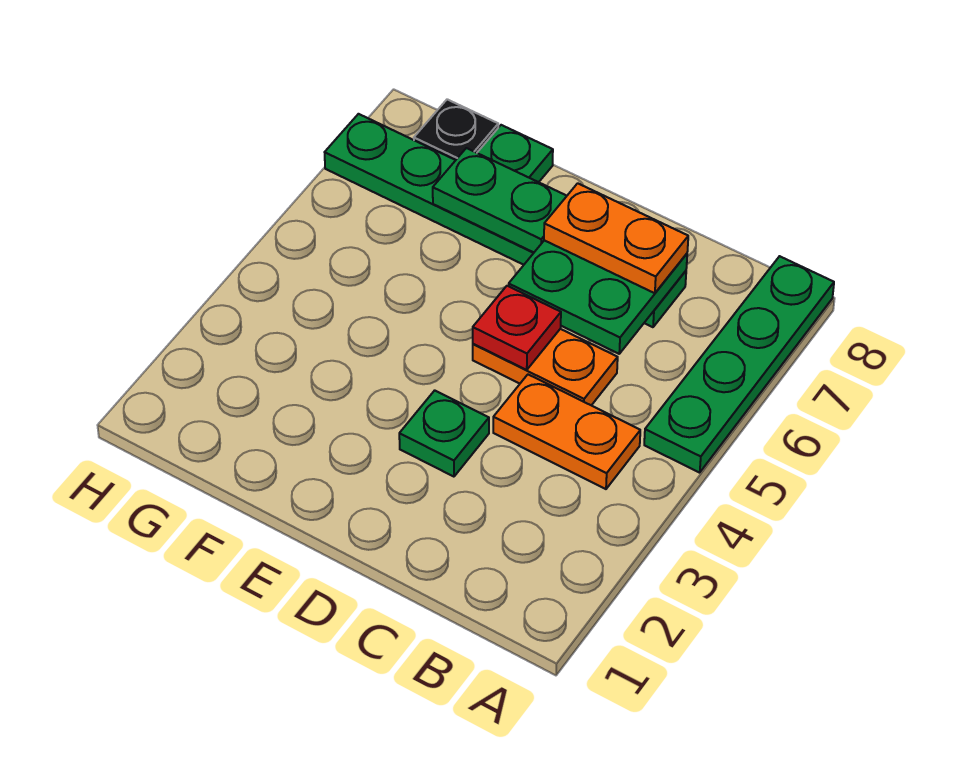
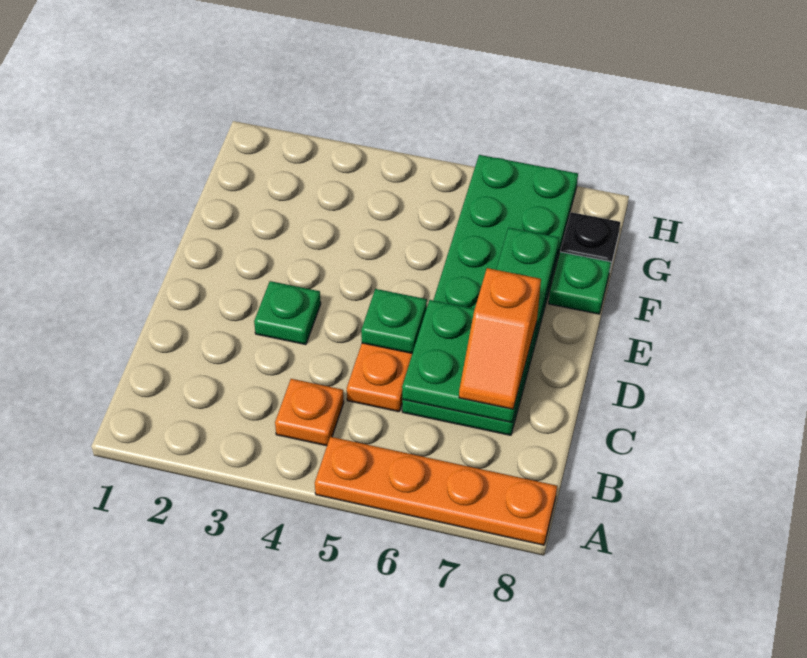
green 1x4 plate [644,256,834,473] -> orange 1x4 plate [315,437,557,545]
orange 1x2 plate [493,375,640,489] -> orange 1x1 plate [275,379,344,446]
green 1x6 plate [325,114,686,327] -> green 2x6 plate [402,155,578,435]
orange 1x2 plate [544,183,688,293] -> orange 1x2 slope [459,268,541,409]
red 1x1 plate [473,286,561,370] -> green 1x1 plate [361,289,427,353]

